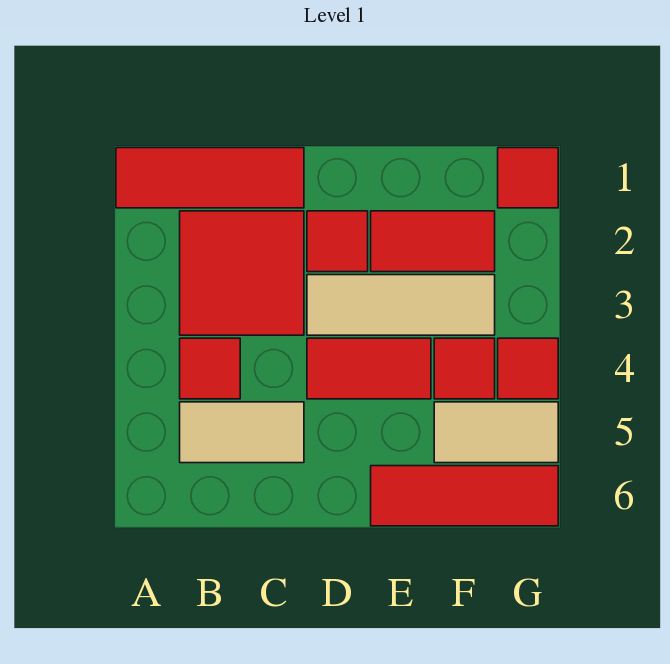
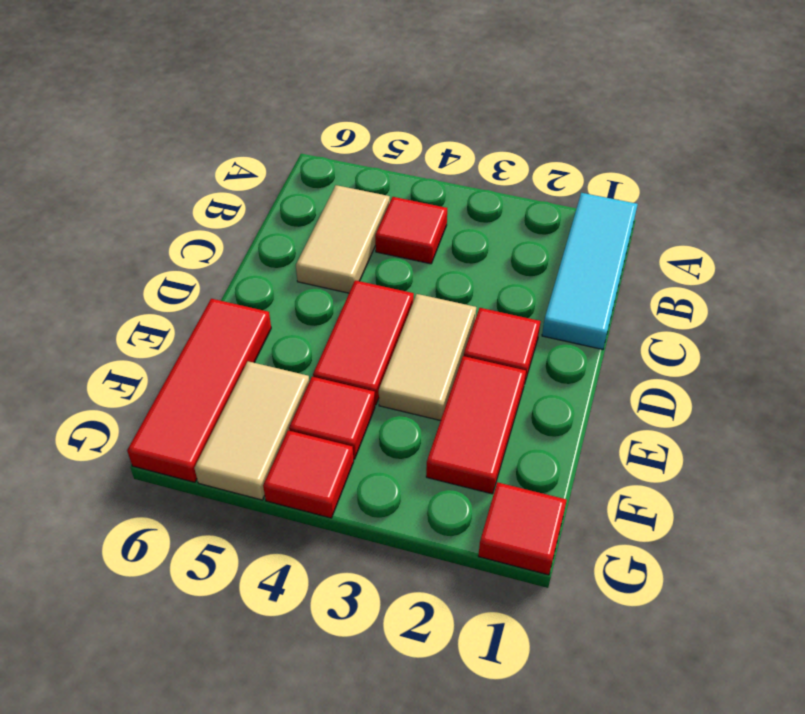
red 1x3 tile [116,148,304,208] -> cyan 1x3 tile [542,193,638,349]
red 2x2 tile [180,211,304,335] -> none
tan 1x3 tile [307,275,495,335] -> tan 1x2 tile [379,294,476,421]

